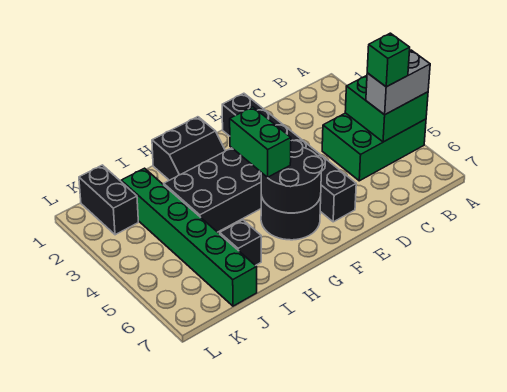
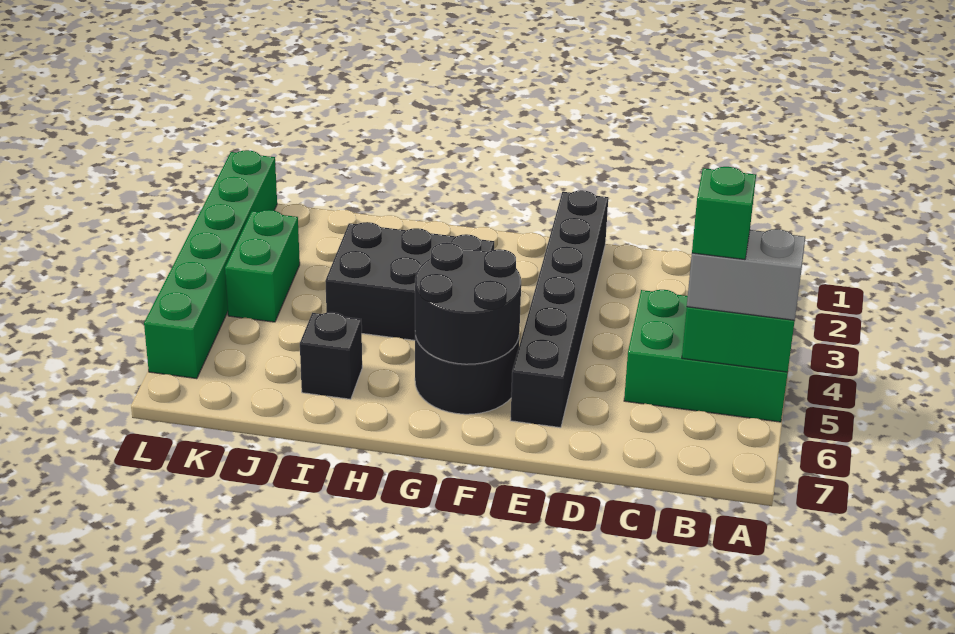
black 2x2 slope [152,117,225,180] -> none
green 1x2 brick [230,107,291,178] -> green 1x2 brick moved to [225,210,300,322]
green 1x6 brick [121,168,257,306] -> green 1x6 brick moved to [144,150,277,379]
black 1x2 brick [79,165,138,235] -> none

